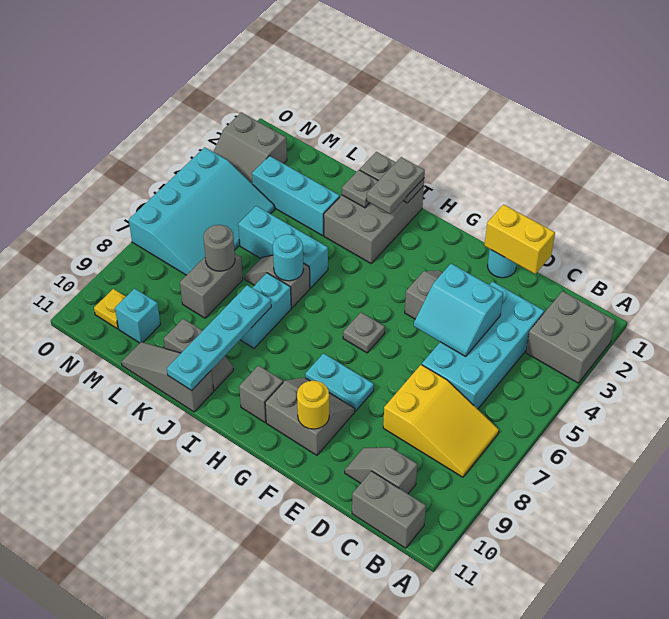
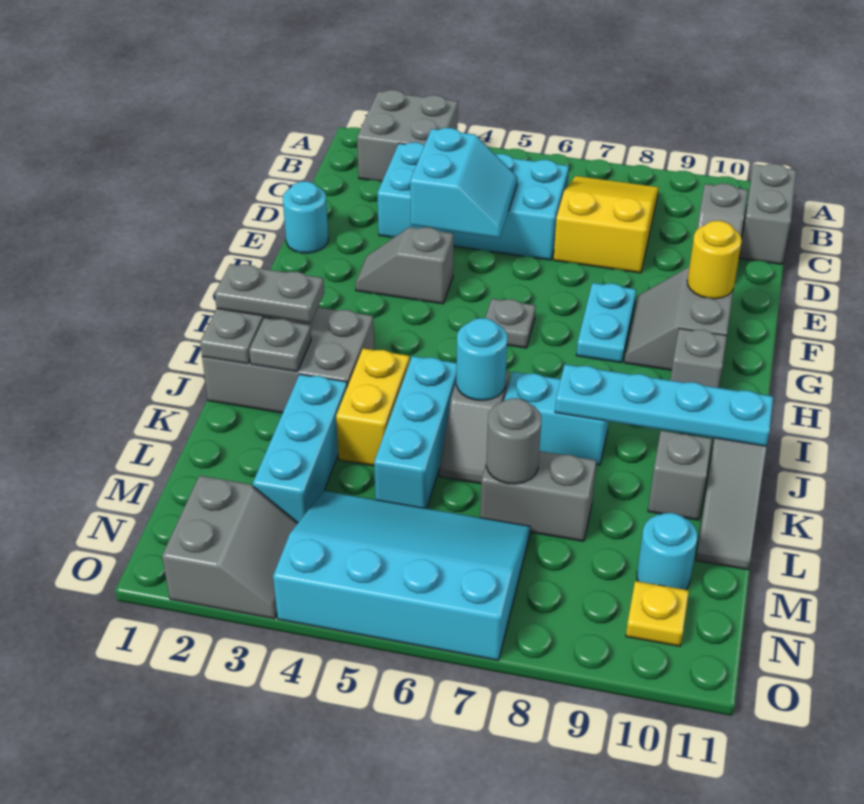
yellow 1x2 brick [485,204,555,274] -> yellow 1x2 brick moved to [336,348,410,466]
cyan 1x1 brick [115,289,160,343] -> cyan 1x1 round brick [637,513,698,590]

